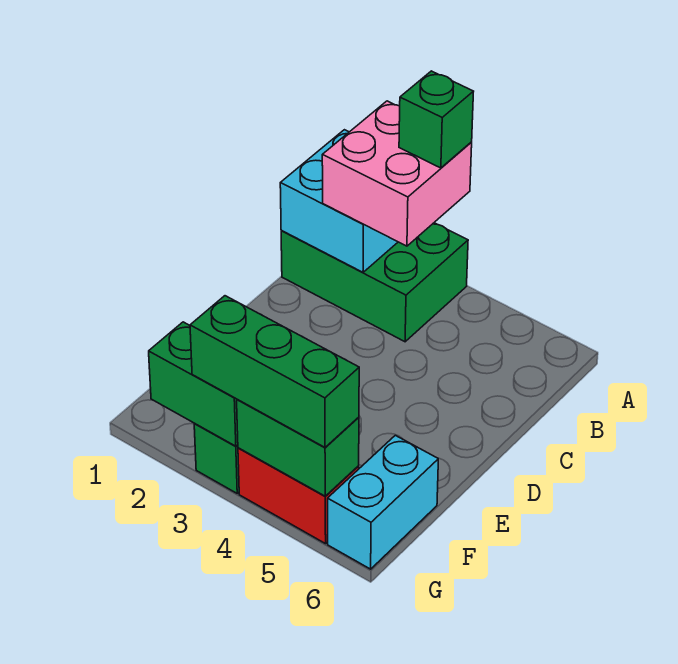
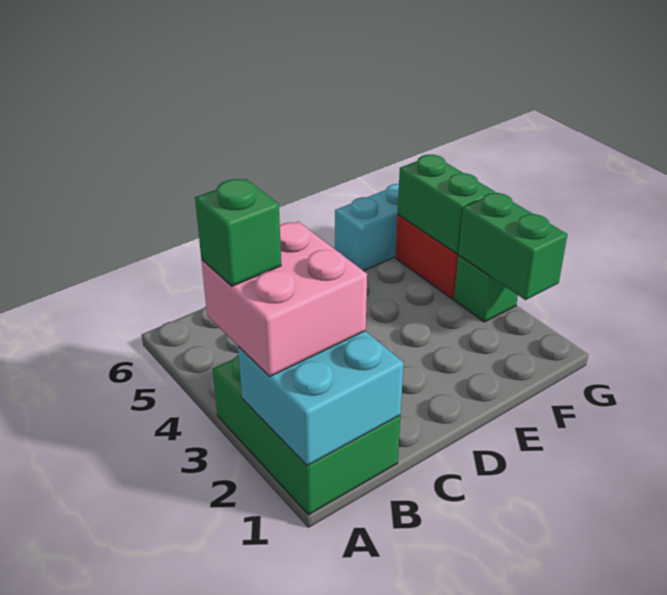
green 1x3 brick [190,296,359,447] -> none

